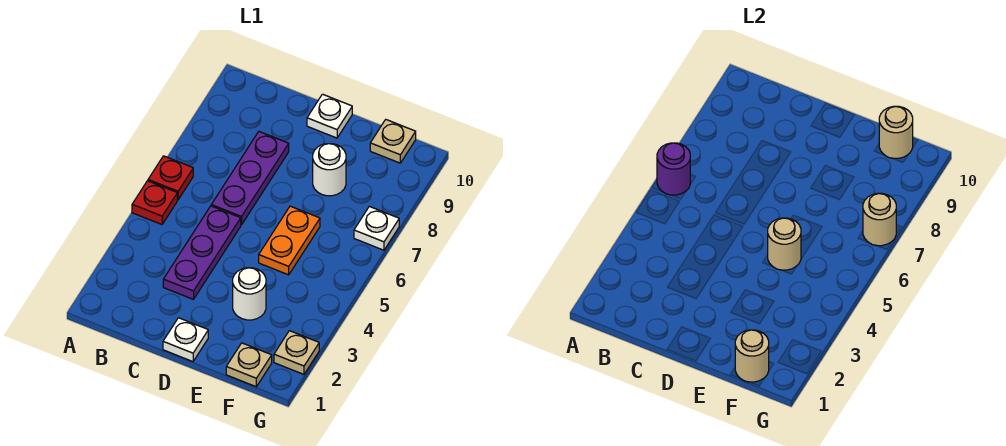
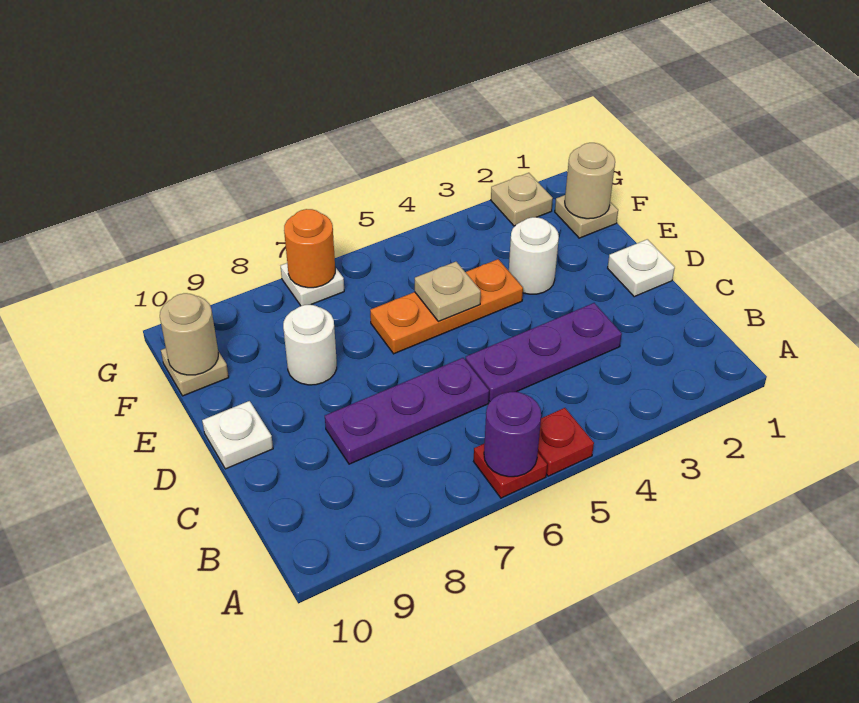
orange 1x2 plate [259,206,320,275] -> orange 1x3 plate [370,259,523,354]
tan 1x1 round brick [768,218,801,270] -> tan 1x1 plate [415,262,481,321]
tan 1x1 round brick [863,193,897,246] -> orange 1x1 round brick [284,209,335,288]

